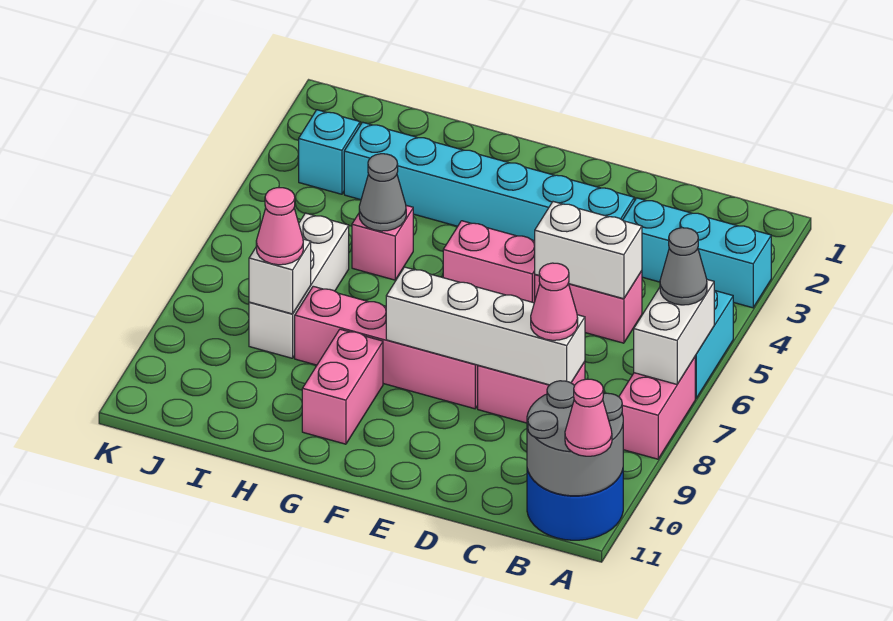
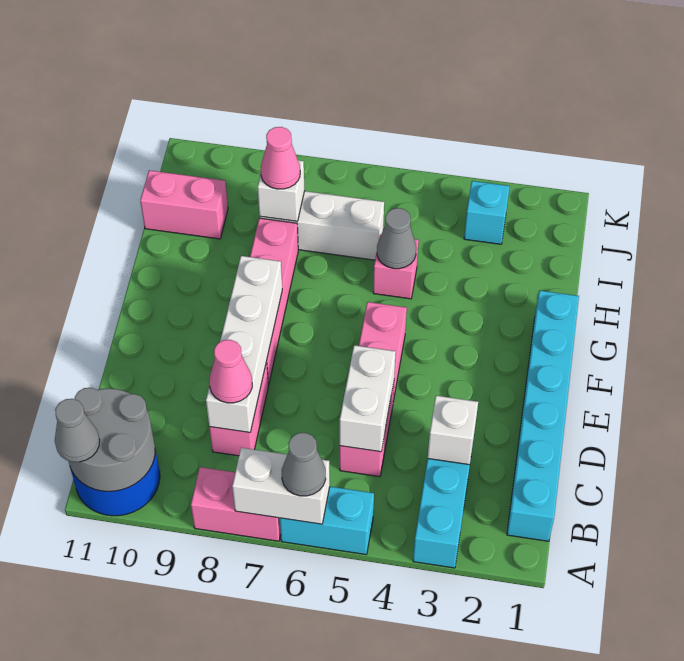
pink 1x1 cone [565,379,612,456] -> grey 1x1 cone [55,399,100,462]
none -> white 1x1 brick [428,396,478,465]
cyan 1x6 brick [344,122,634,241] -> cyan 1x6 brick moved to [507,291,579,541]
pink 1x2 brick [302,329,383,444] -> pink 1x2 brick moved to [140,170,228,239]

